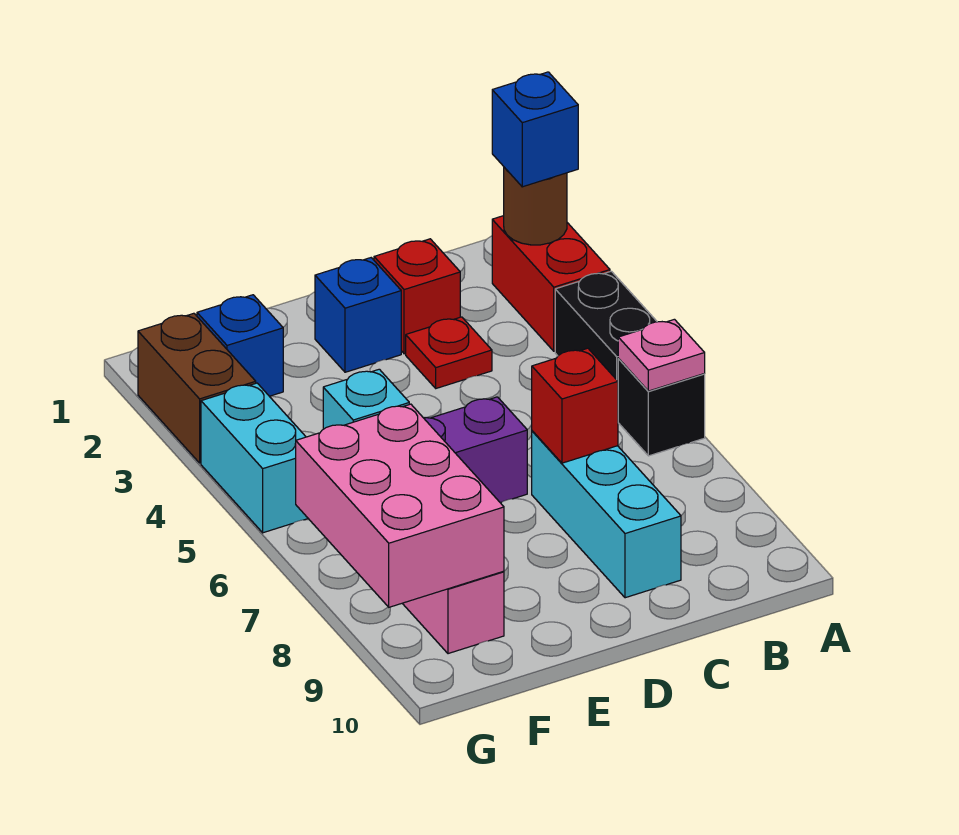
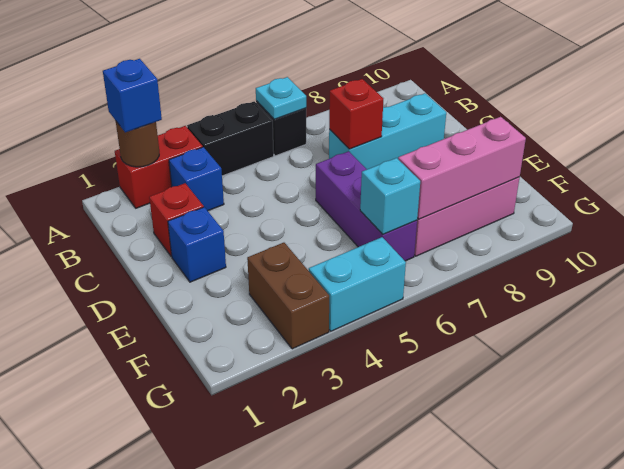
pink 1x1 plate [618,319,705,391] -> cyan 1x1 plate [256,77,306,119]
red 1x1 plate [406,317,492,388] -> none
blue 1x1 brick [197,295,283,396] -> blue 1x1 brick moved to [169,147,224,211]
pink 2x3 brick [296,404,504,607] -> pink 1x3 brick [398,117,526,219]
brown 1x2 brick [138,313,256,463] -> brown 1x2 brick turned to [247,243,329,349]

